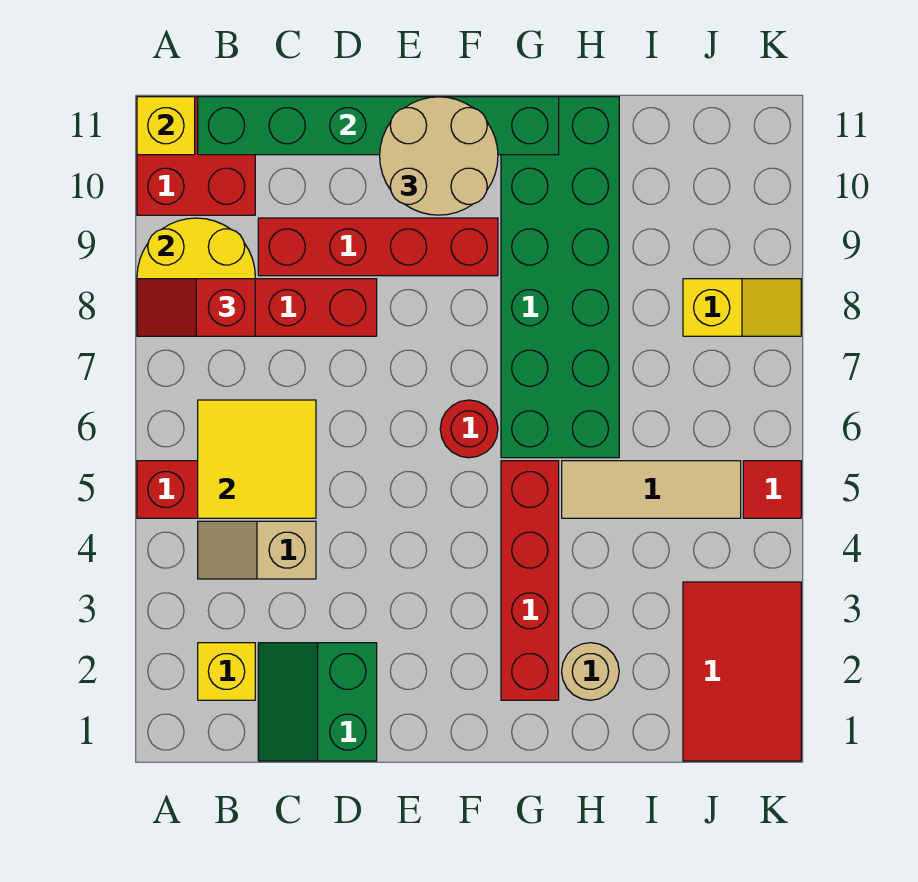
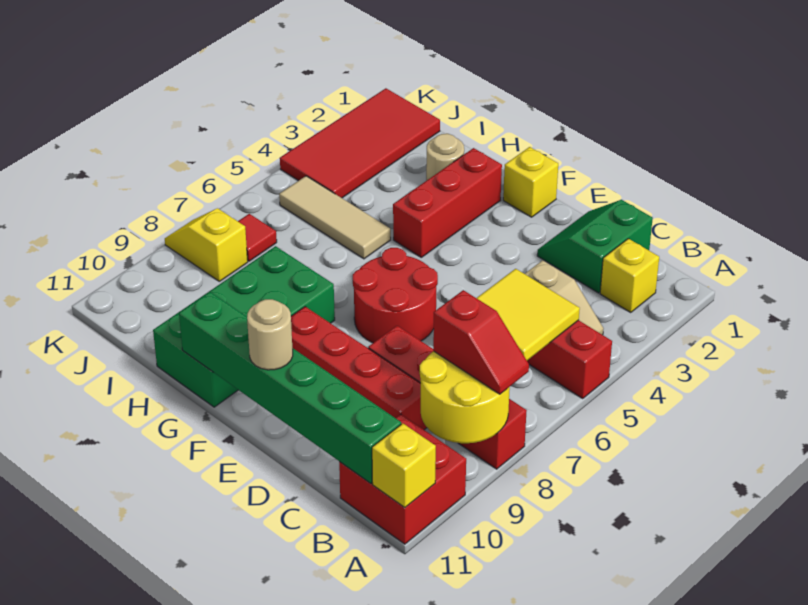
green 2x2 slope [258,643,377,761] -> green 2x2 slope turned to [537,200,653,293]
tan 2x2 round brick [380,97,498,215] -> tan 1x1 round brick [247,299,293,370]
none -> yellow 1x1 brick [503,147,558,217]
red 1x1 round brick [440,400,498,458] -> red 2x2 round brick [353,248,438,343]
red 1x4 brick [501,461,559,700] -> red 1x3 brick [393,148,502,257]
green 2x6 brick [501,97,619,458] -> green 2x4 brick [153,246,335,407]
red 2x3 tile [683,582,801,761] -> red 2x4 tile [280,88,440,198]
red 1x1 tile [743,461,801,518] -> red 1x1 tile moved to [238,214,277,261]

